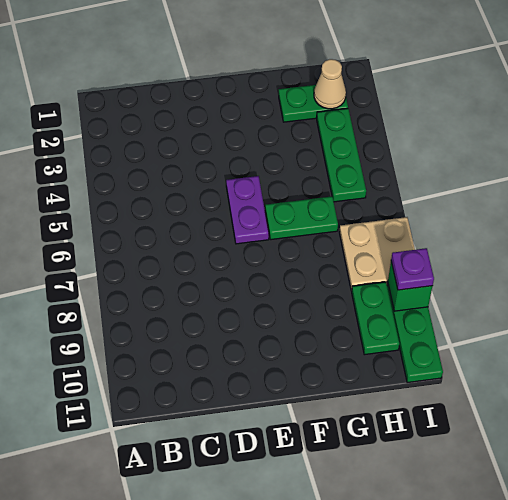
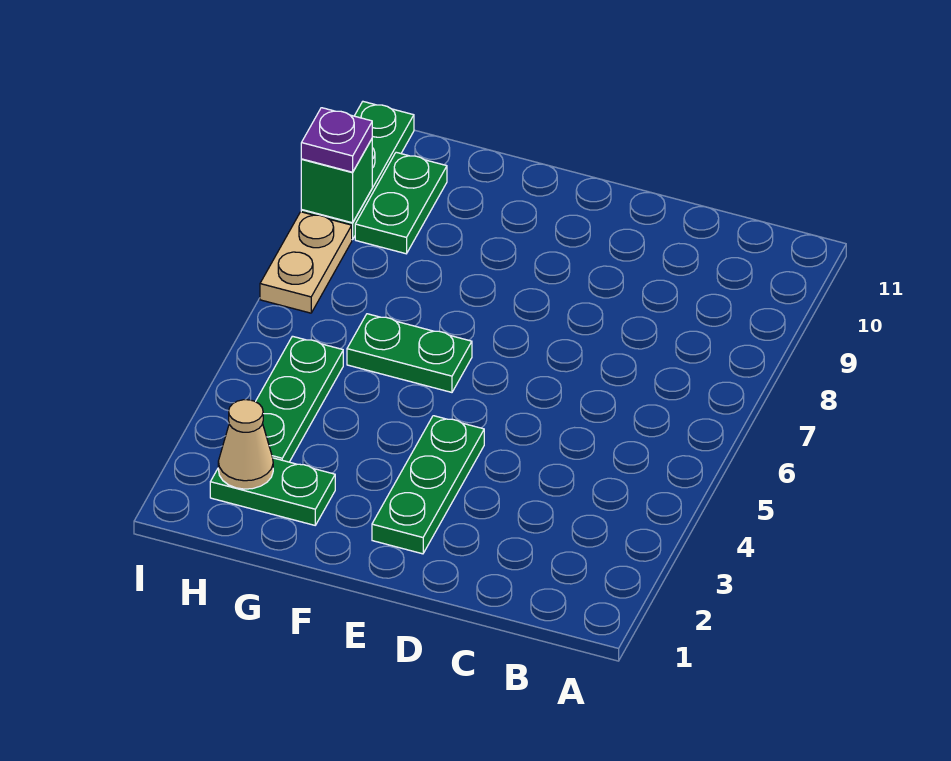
none -> green 1x3 plate [372,416,484,554]
purple 1x2 plate [226,176,269,244] -> none
tan 2x2 plate [339,217,415,291] -> tan 1x2 plate [260,212,352,313]

